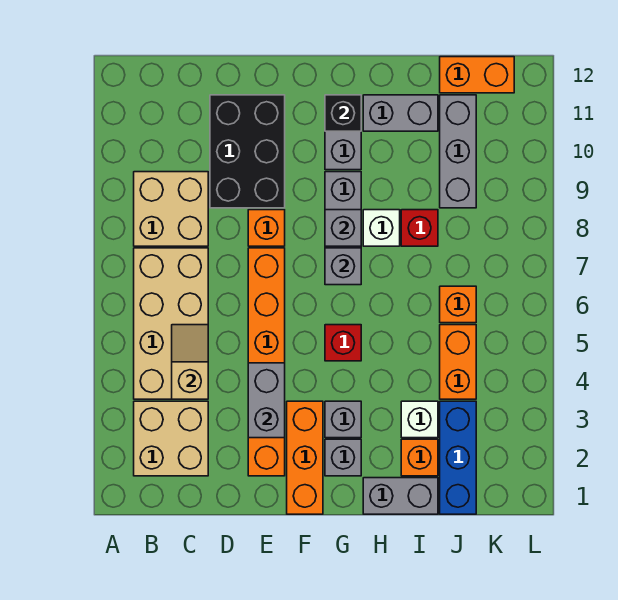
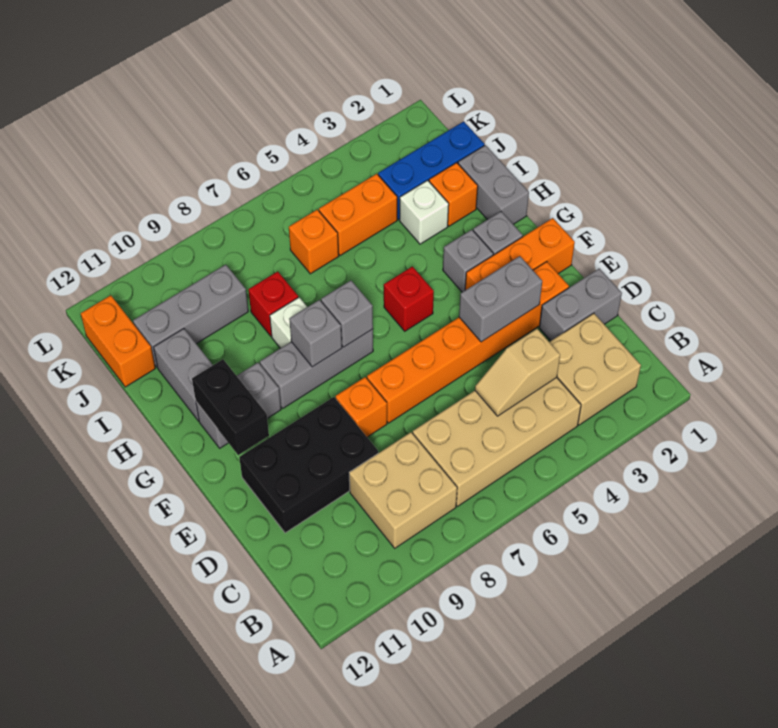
none -> grey 1x2 brick [539,268,622,341]
black 1x1 brick [325,95,361,131] -> black 1x2 brick [192,359,269,455]

